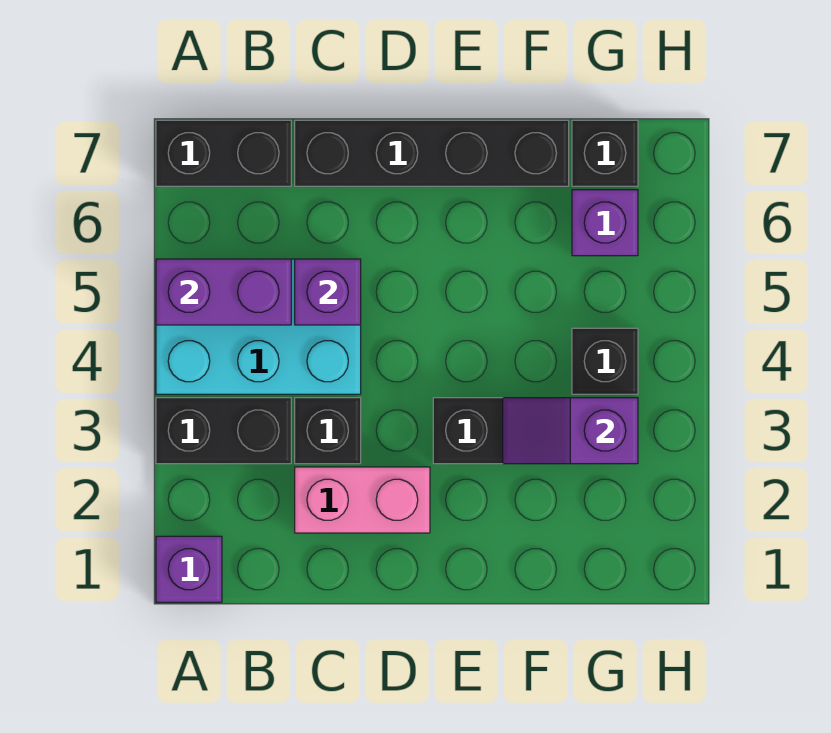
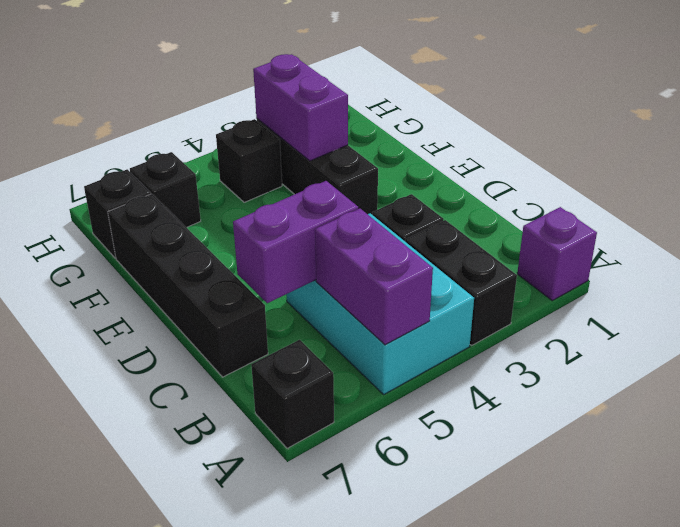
black 1x2 brick [156,120,291,186] -> black 1x1 brick [251,340,334,448]
pink 1x2 brick [295,467,430,533] -> none
purple 1x1 brick [295,259,361,325] -> purple 1x2 brick [233,181,358,303]
purple 1x2 slope [503,398,638,464] -> purple 1x2 brick [253,54,348,161]
purple 1x1 brick [572,190,638,256] -> black 1x1 brick [130,152,201,228]

